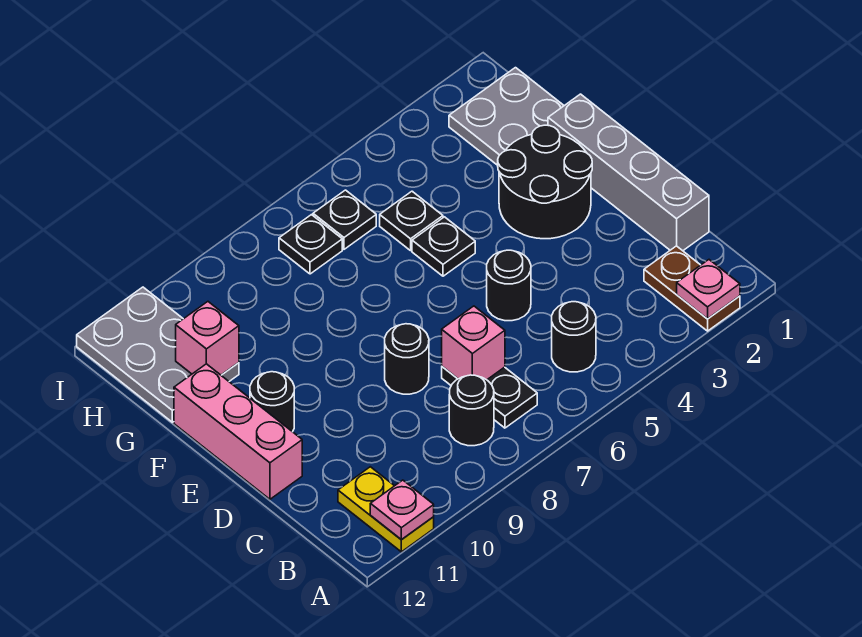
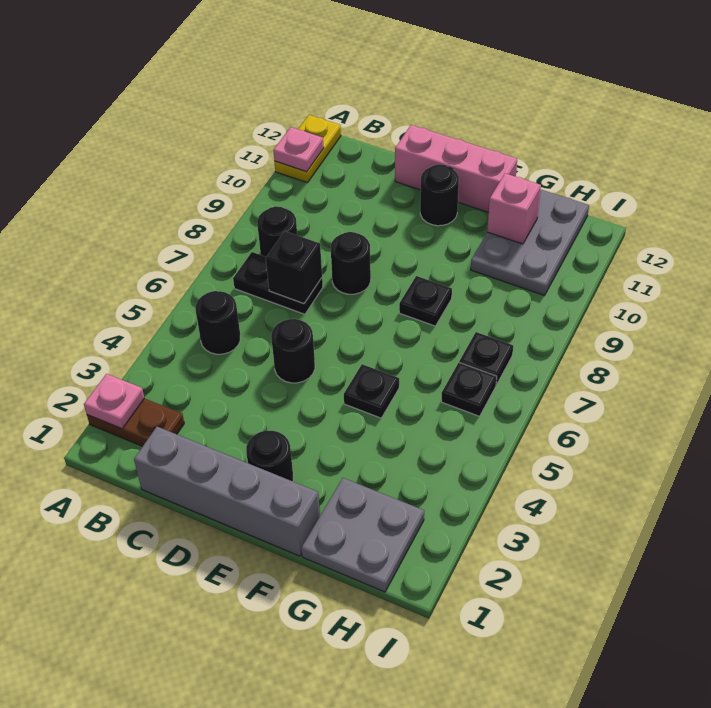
yellow 1x2 plate [338,467,434,552] -> yellow 1x2 plate turned to [274,115,341,183]
pink 1x1 brick [442,306,505,380] -> black 1x1 brick [266,231,322,304]
black 2x2 round brick [498,125,592,239] -> black 1x1 round brick [246,431,293,481]
black 1x1 plate [380,191,443,251] -> black 1x1 plate moved to [399,276,452,326]
grey 2x3 plate [77,287,239,422] -> grey 2x3 plate turned to [471,190,589,296]

